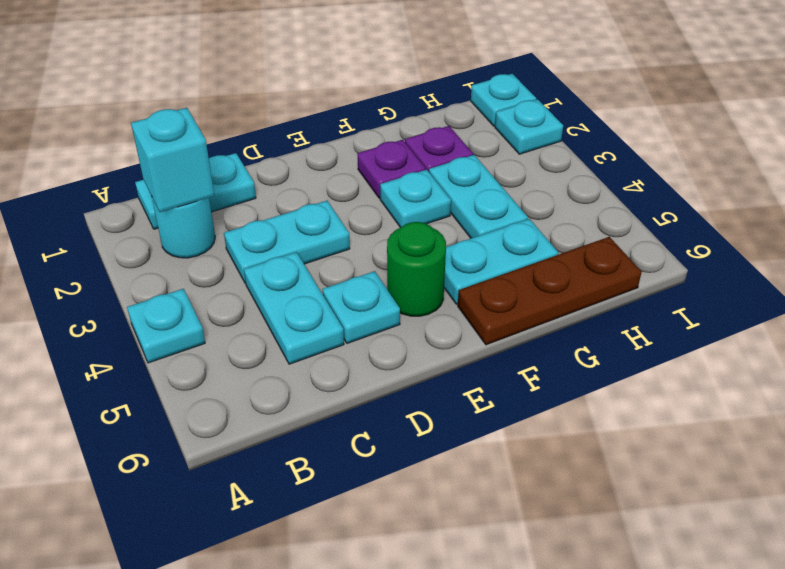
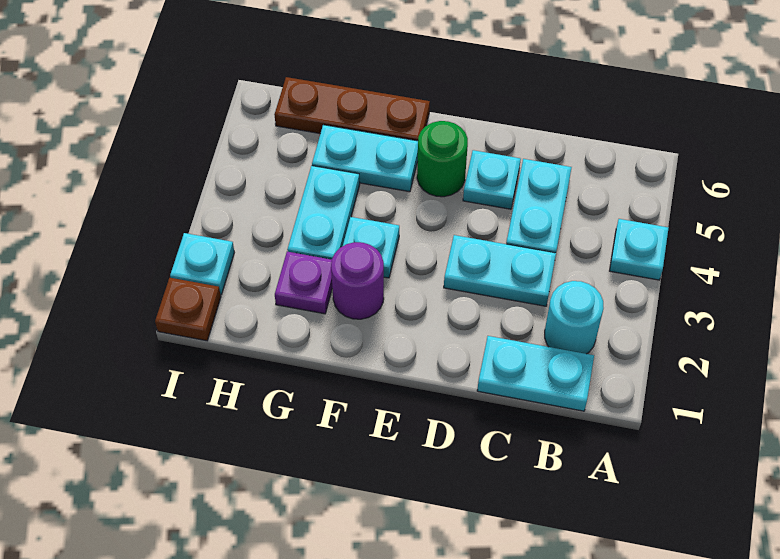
cyan 1x1 brick [131,108,215,212] -> none
purple 1x1 plate [357,140,426,198] -> purple 1x1 round brick [331,242,384,319]
cyan 1x1 plate [471,74,536,126] -> brown 1x1 plate [155,278,221,341]

